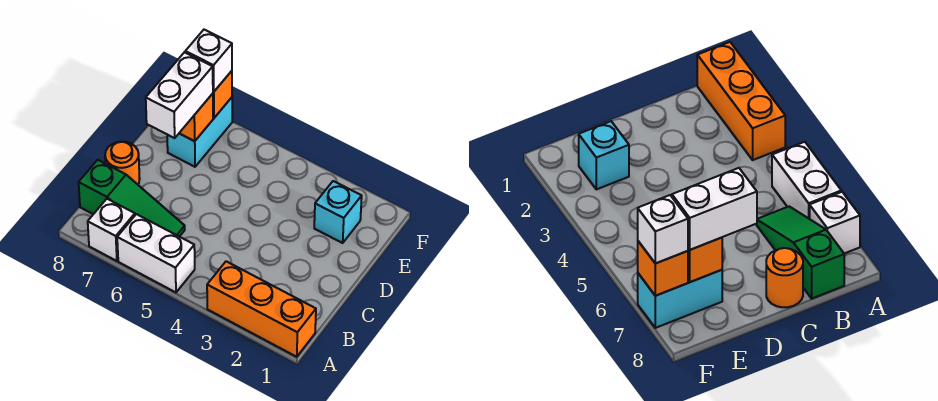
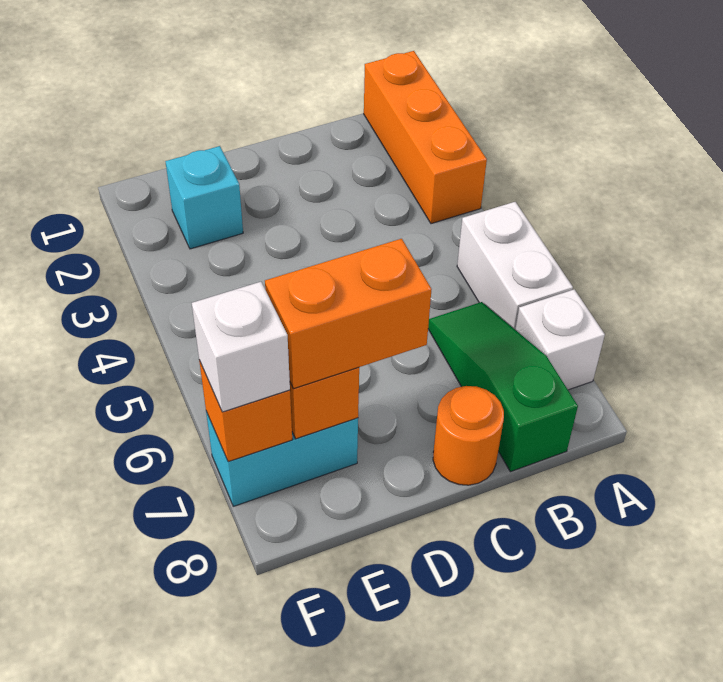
white 1x2 brick [146,52,213,138] -> orange 1x2 brick [265,239,432,389]

